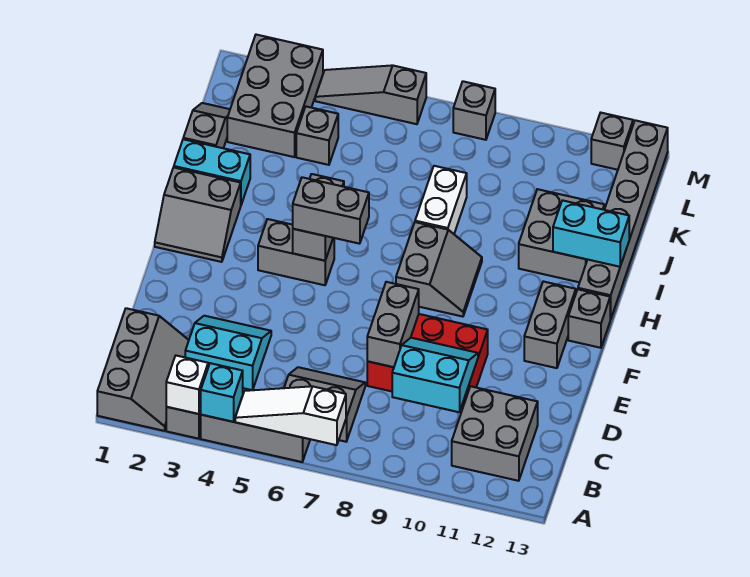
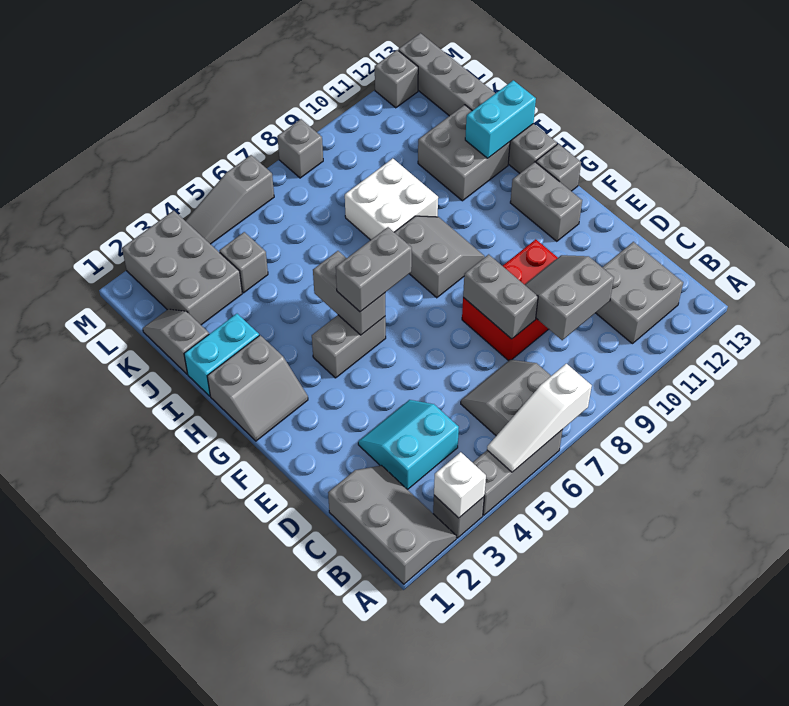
cyan 1x1 brick [201,363,243,422] -> none
cyan 2x2 slope [392,338,478,412] -> grey 2x2 slope [525,255,614,340]
white 1x2 brick [415,166,467,234] -> white 2x2 brick [345,159,438,240]

